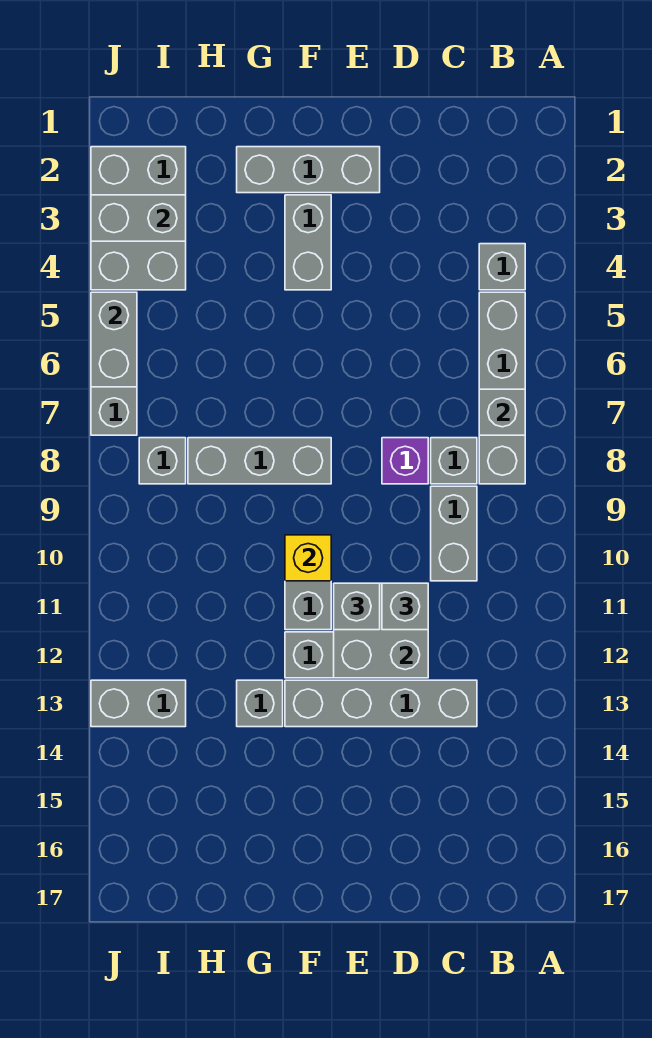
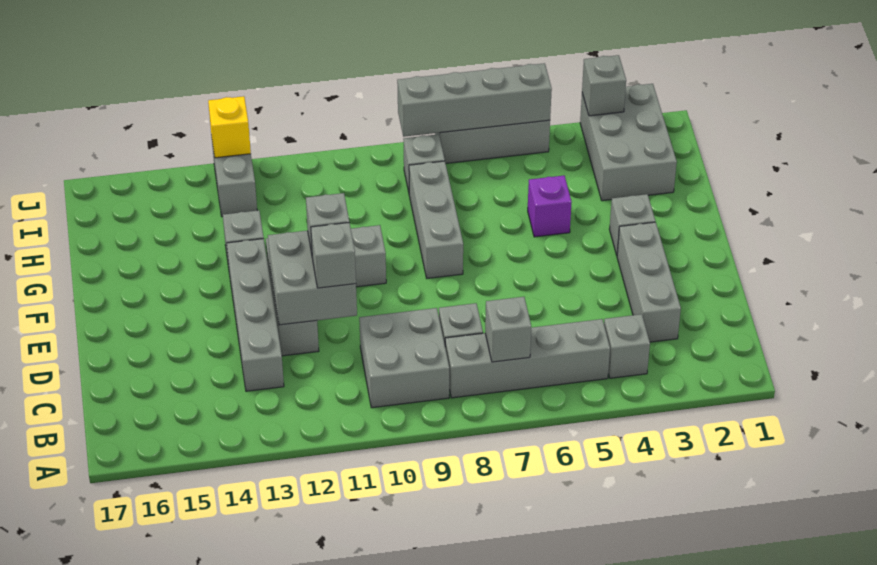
grey 1x2 brick [431,486,477,581] -> grey 2x2 brick [359,308,449,408]
purple 1x1 brick [382,438,428,484] -> purple 1x1 brick moved to [528,176,572,237]
grey 1x3 brick [237,147,380,193] -> grey 1x3 brick moved to [617,222,681,342]
grey 1x2 brick [285,195,331,290] -> grey 1x1 brick [609,194,655,255]
yellow 1x1 brick [285,535,331,581] -> yellow 1x1 brick moved to [208,96,251,158]
grey 2x3 brick [91,147,186,290] -> grey 2x3 brick turned to [580,84,677,201]
grey 1x2 brick [91,195,186,241] -> grey 1x1 brick [582,55,626,116]
grey 1x2 brick [91,292,137,387] -> grey 1x4 brick [397,63,552,137]

